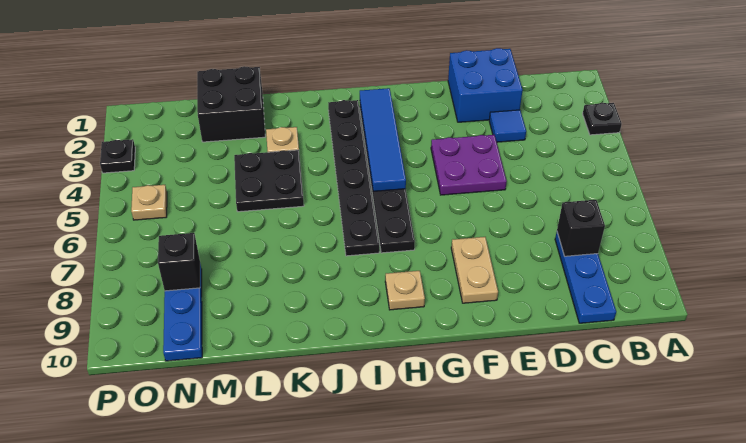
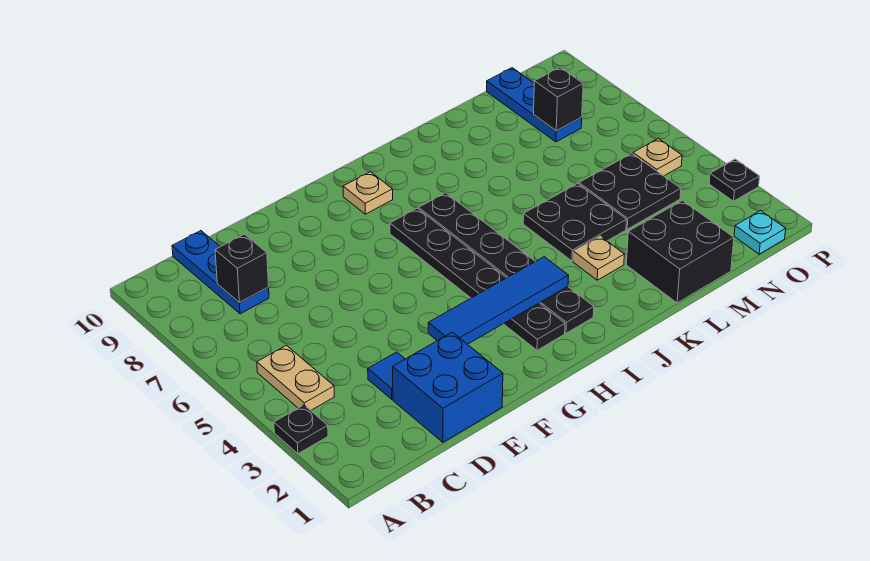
purple 2x2 plate [431,135,507,195] -> none
tan 1x2 plate [451,237,498,303] -> tan 1x2 plate moved to [257,345,334,410]
blue 1x4 tile [360,88,406,191] -> blue 1x4 tile turned to [428,257,569,344]
none -> black 2x2 plate [579,153,681,229]
none -> cyan 1x1 plate [734,211,786,254]

